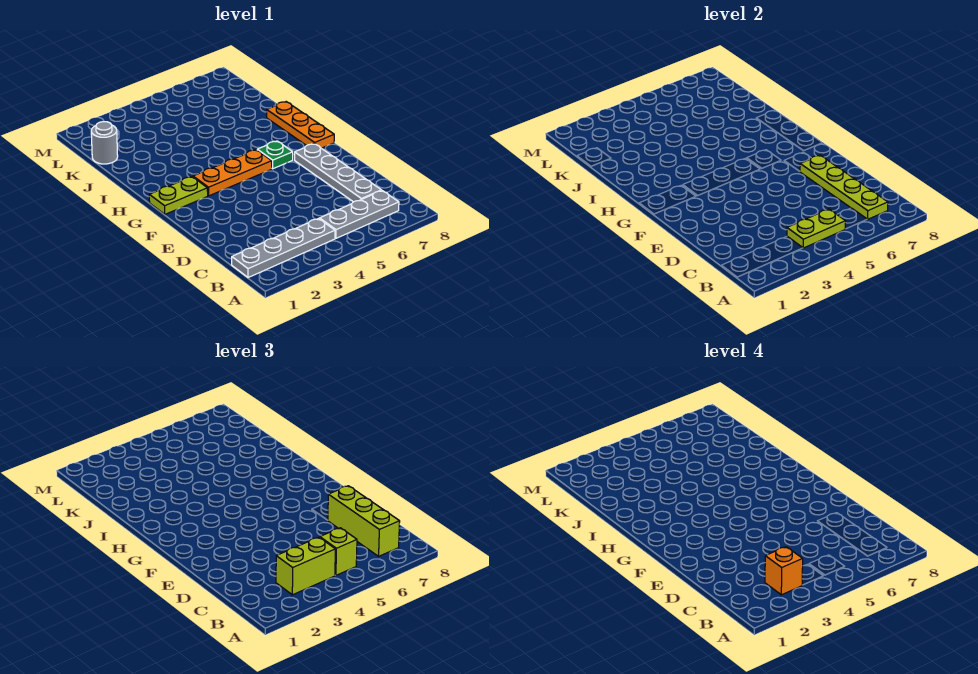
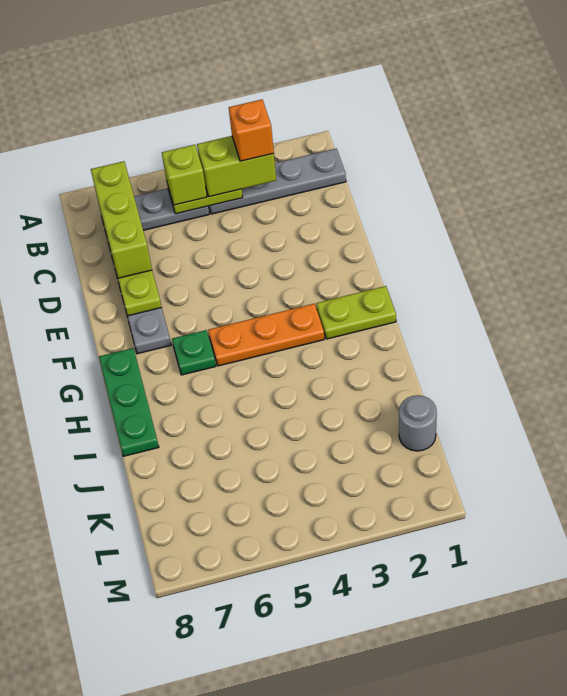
orange 1x3 plate [267,102,334,148] -> green 1x3 plate [99,348,159,456]

